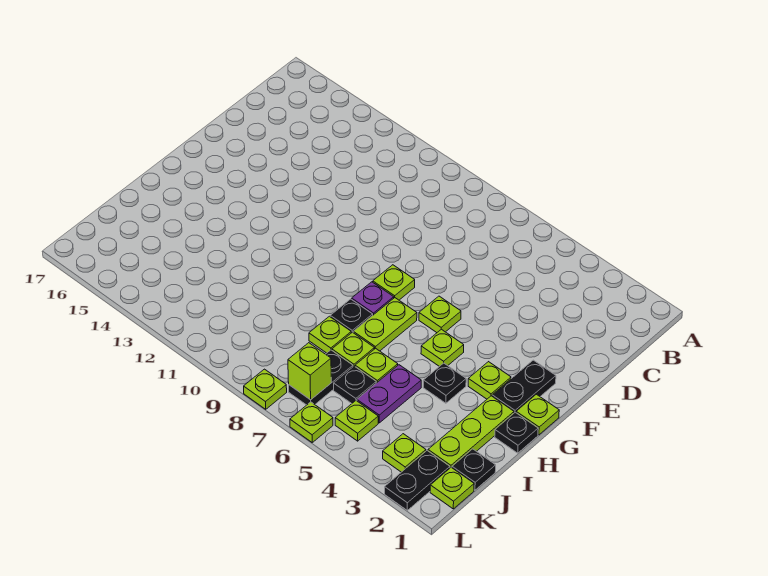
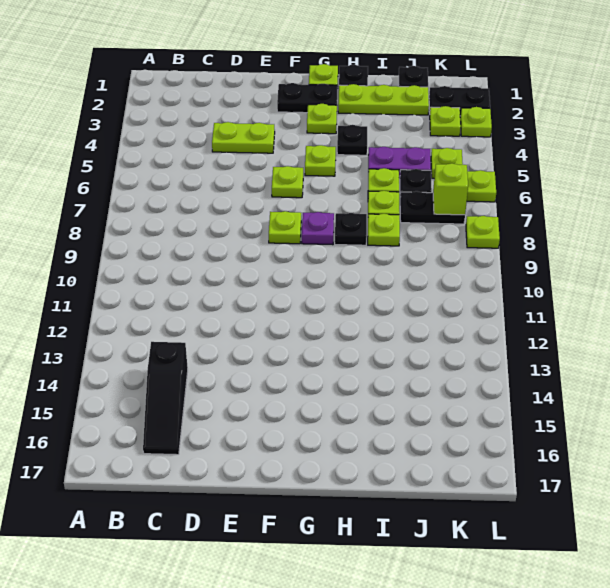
none -> black 1x3 slope [143,342,188,455]
lime 1x2 plate [353,298,417,351] -> lime 1x2 plate moved to [212,122,275,153]
lime 1x1 plate [430,467,474,509] -> lime 1x1 plate moved to [460,107,492,137]

